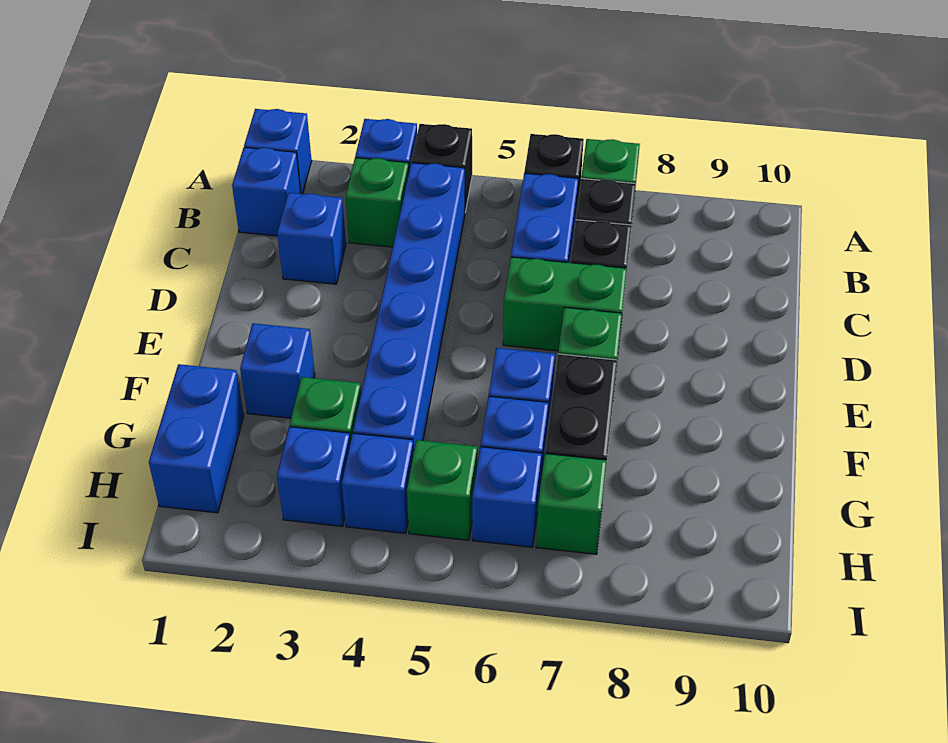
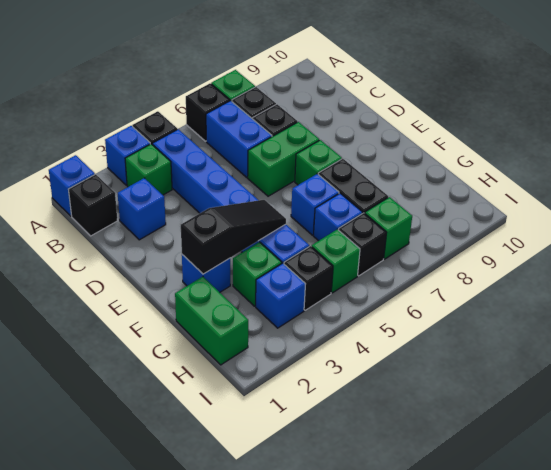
blue 1x1 brick [232,147,301,236] -> black 1x1 brick [68,174,117,236]
none -> black 1x3 slope [181,200,286,274]
blue 1x2 brick [149,364,244,513] -> green 1x2 brick [175,277,248,365]
blue 1x1 brick [342,433,414,533] -> black 1x1 brick [284,246,333,310]
blue 1x1 brick [472,447,542,547] -> black 1x1 brick [338,213,386,276]

